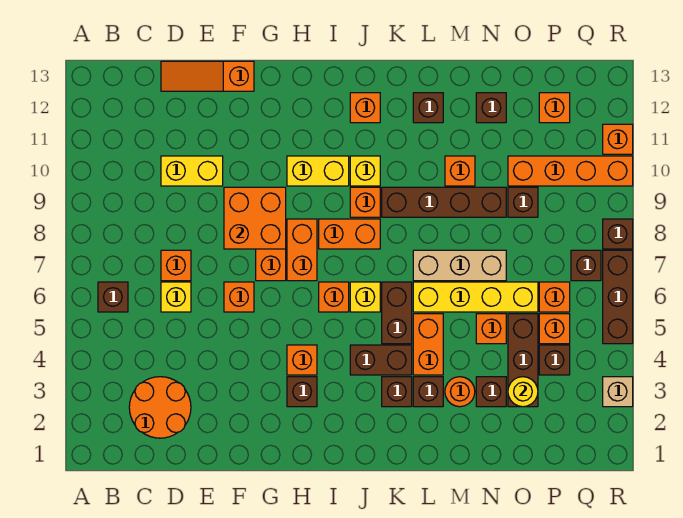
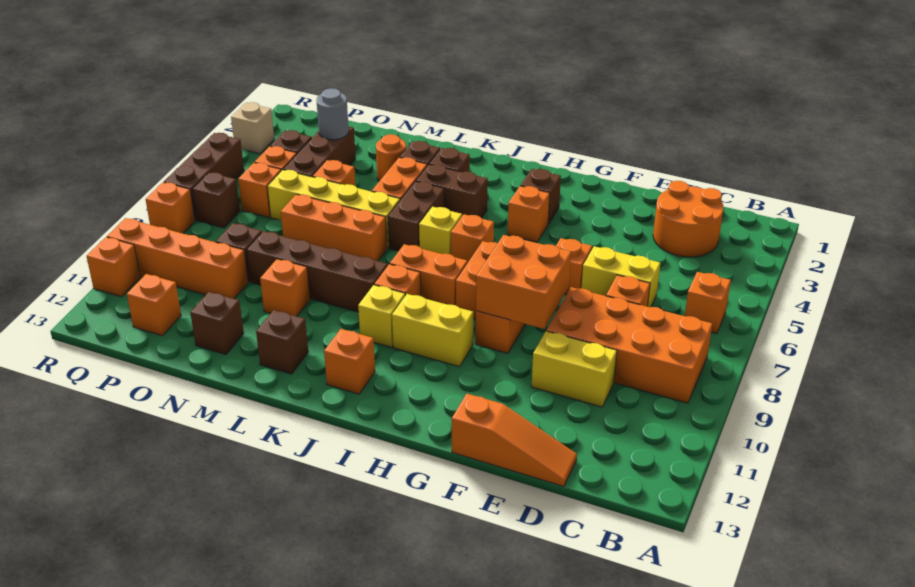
brown 1x1 brick [98,282,128,312] -> orange 1x1 brick [685,272,731,333]
none -> orange 2x4 brick [546,287,712,403]
yellow 1x1 brick [161,282,191,312] -> yellow 1x2 brick [581,246,660,307]
tan 1x3 brick [413,250,506,281] -> orange 1x3 brick [281,194,387,261]
brown 1x1 brick [476,377,506,407] -> none
yellow 1x1 round brick [508,377,538,407] -> grey 1x1 round brick [317,88,349,140]
brown 1x1 brick [603,219,633,249] -> orange 1x1 brick [146,182,195,233]

